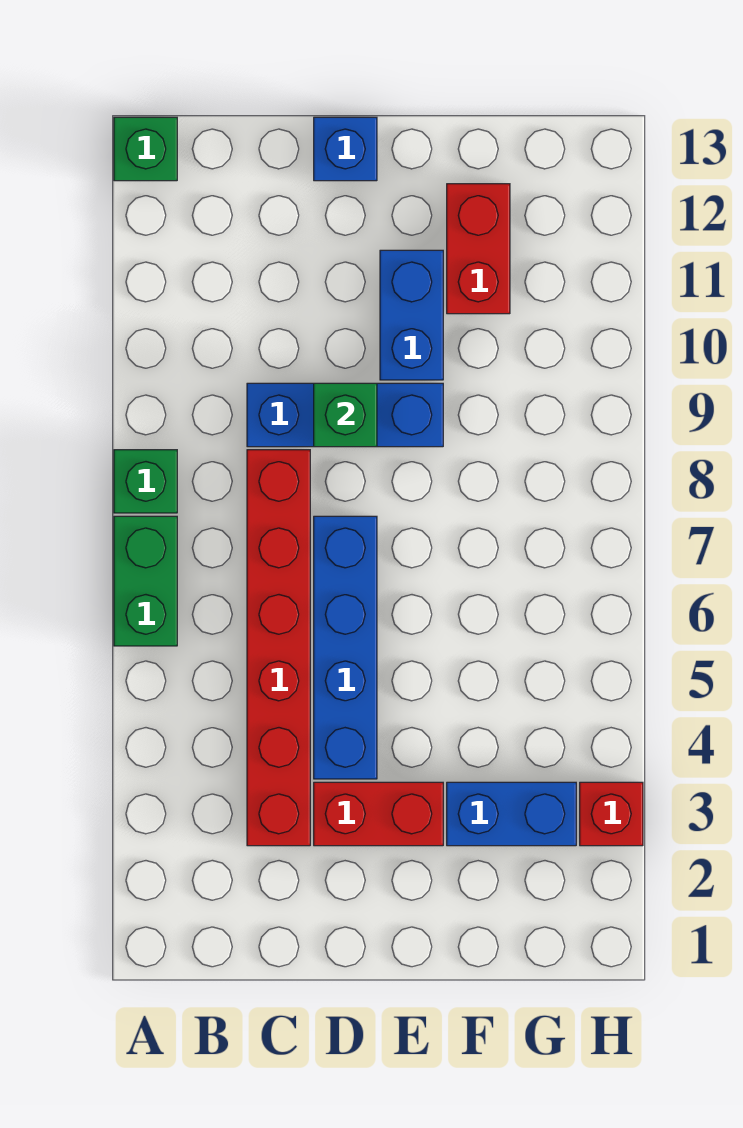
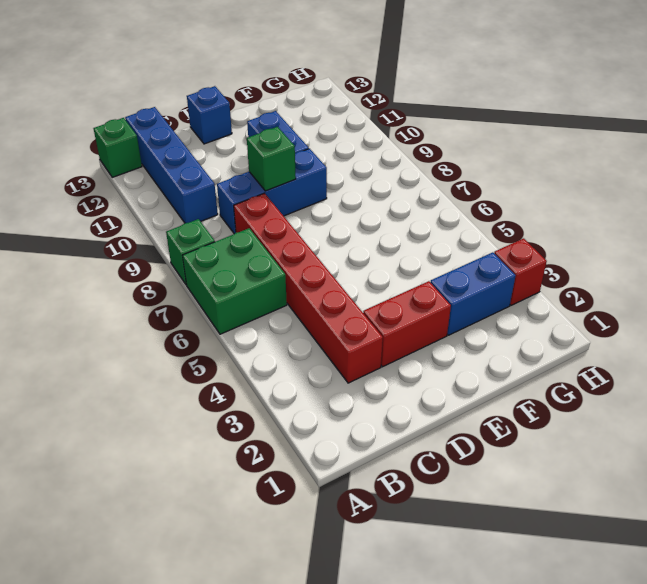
green 1x2 brick [114,516,177,646] -> green 2x2 brick [183,228,287,334]
blue 1x4 brick [314,516,377,779] -> blue 1x4 brick moved to [125,107,218,223]
red 1x2 brick [447,184,510,314] -> none

